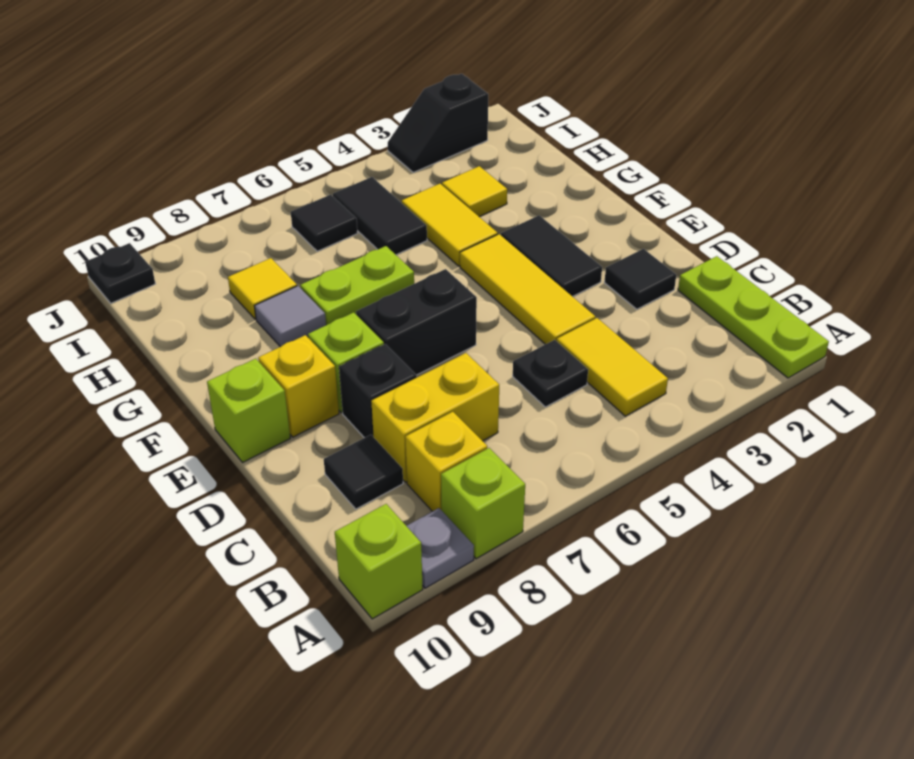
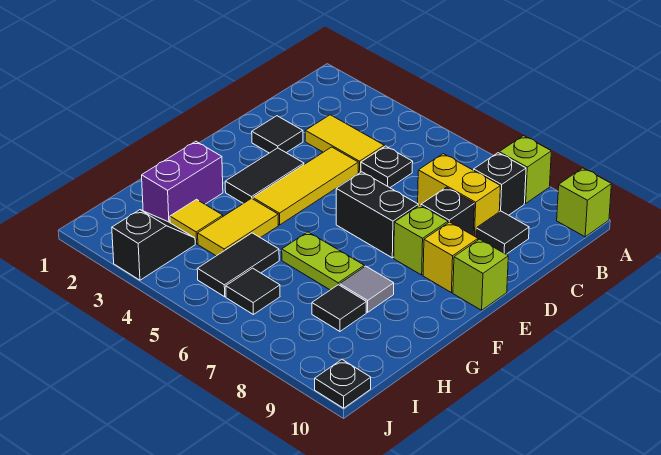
lime 1x3 plate [678,256,829,378] -> none
grey 1x1 plate [407,508,474,588] -> none
yellow 1x2 tile [557,318,668,416] -> yellow 1x2 tile turned to [305,115,384,173]
yellow 1x1 brick [405,412,487,511] -> black 1x1 brick [474,153,526,215]
none -> purple 1x2 brick [142,141,223,222]
yellow 1x1 tile [228,258,297,319] -> black 1x1 tile [312,285,366,331]
black 1x2 slope [388,74,488,173] -> black 1x2 slope turned to [112,210,195,280]

